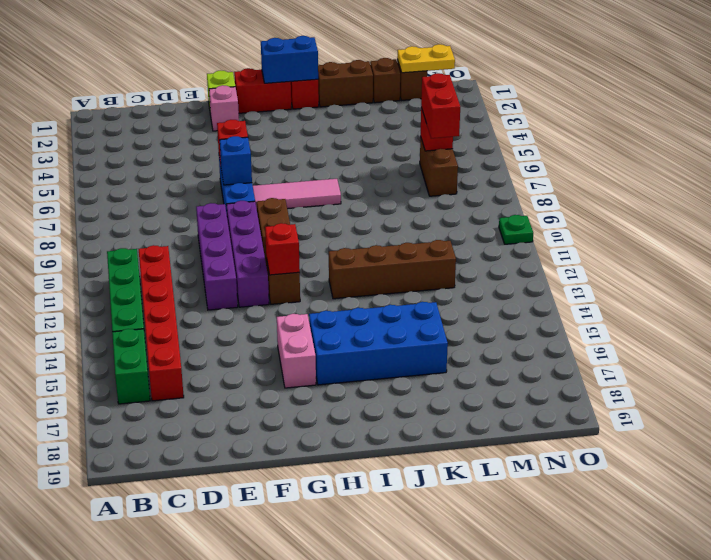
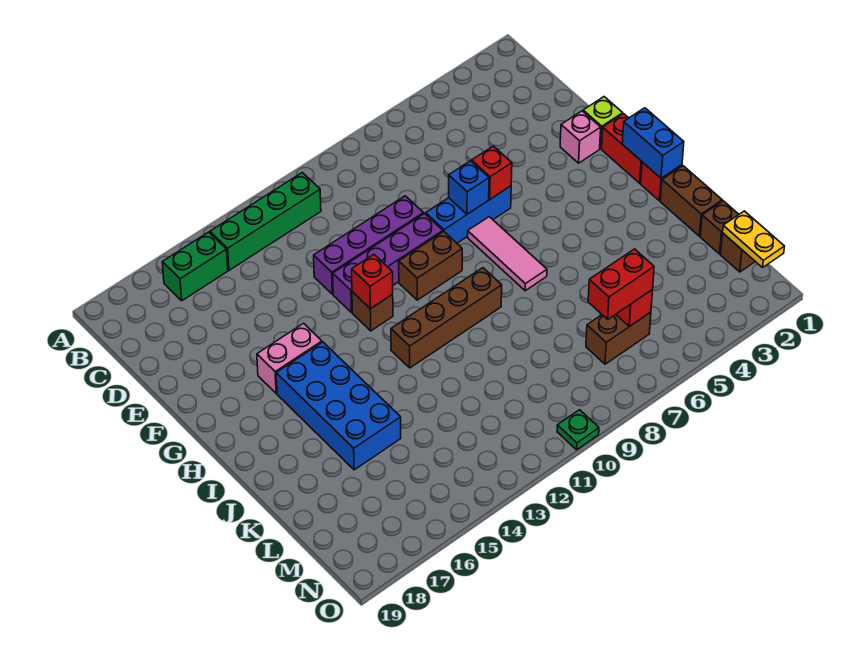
red 1x6 brick [139,245,184,401] -> none
brown 1x4 brick [329,240,456,299] -> brown 1x4 brick turned to [391,268,502,368]

